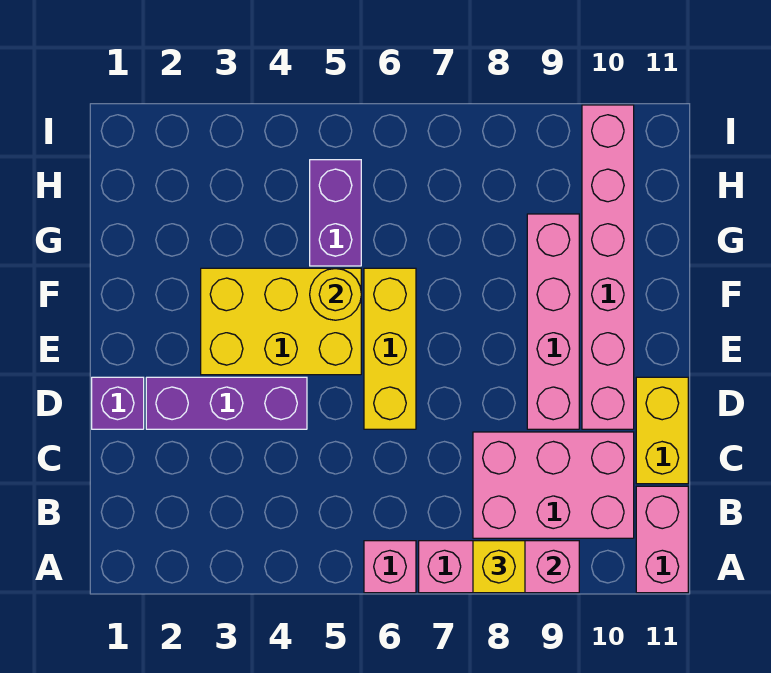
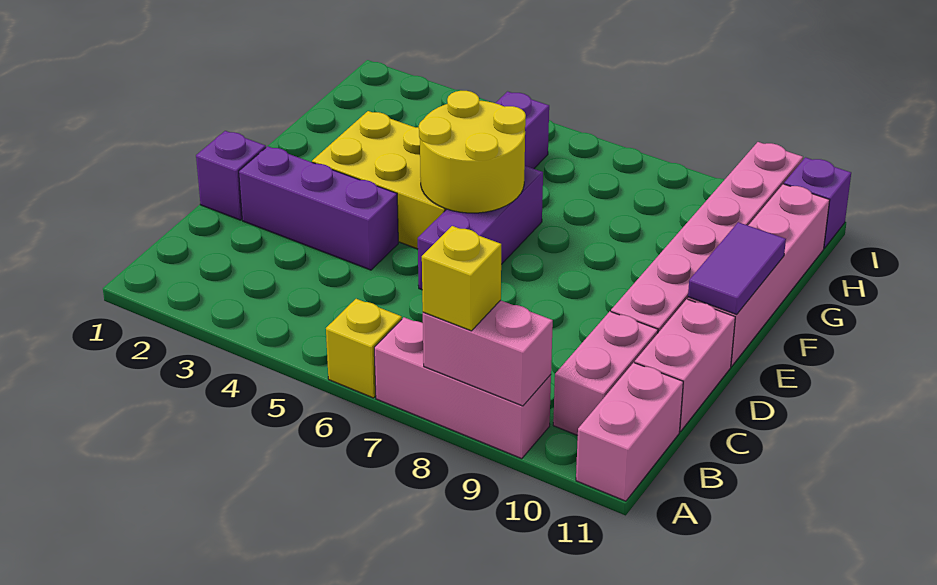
pink 1x1 brick [364,541,416,593] -> yellow 1x1 brick [326,299,402,398]
pink 2x3 brick [473,432,634,538] -> pink 1x2 brick [553,311,658,435]
yellow 1x2 brick [636,377,688,484] -> pink 1x2 brick [635,299,735,432]
yellow 1x3 brick [364,268,416,429] -> purple 1x3 brick [418,166,543,290]
pink 1x4 brick [527,214,579,429] -> pink 1x4 brick moved to [688,184,830,367]
none -> purple 1x2 tile [688,222,786,315]
yellow 1x1 round brick [310,268,361,320] -> yellow 2x2 round brick [419,91,526,213]
none -> purple 1x1 brick [784,157,851,248]

